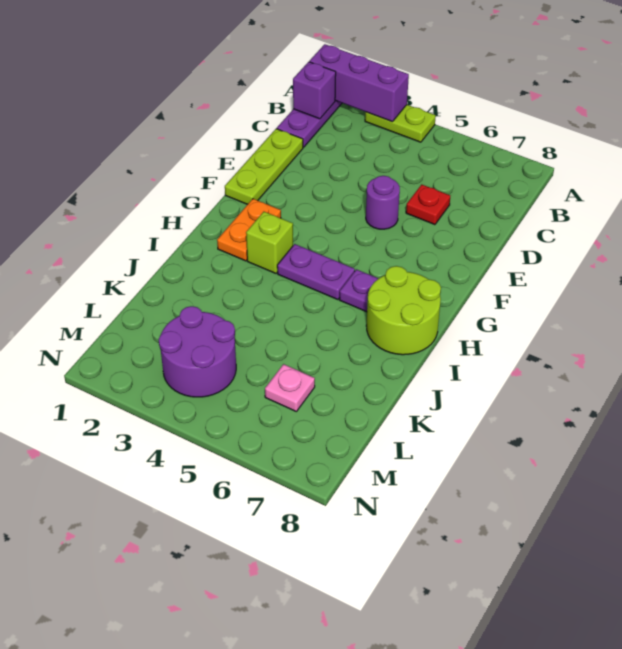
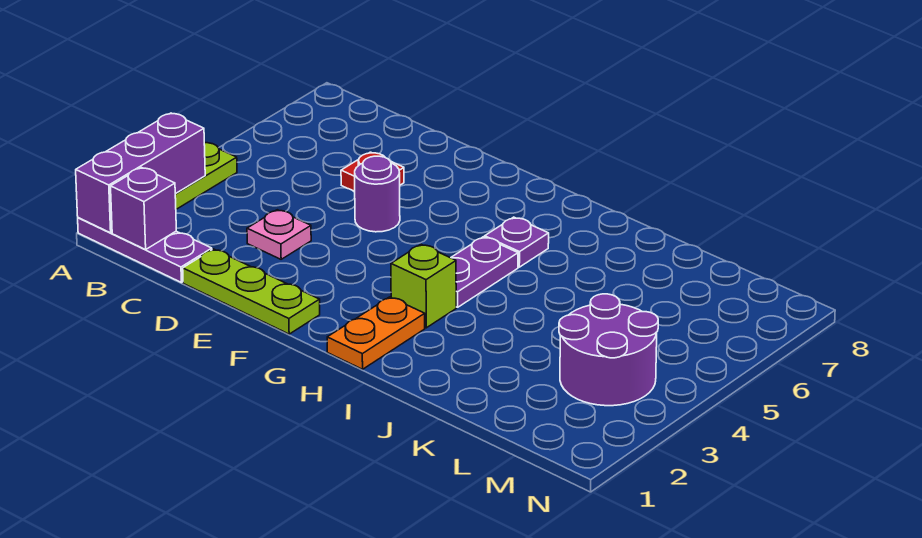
orange 1x2 plate [217,199,281,261] -> orange 1x2 plate turned to [327,297,425,369]
lime 2x2 round brick [366,266,441,355] -> none
pink 1x1 plate [265,364,315,411] -> pink 1x1 plate moved to [247,210,311,259]

